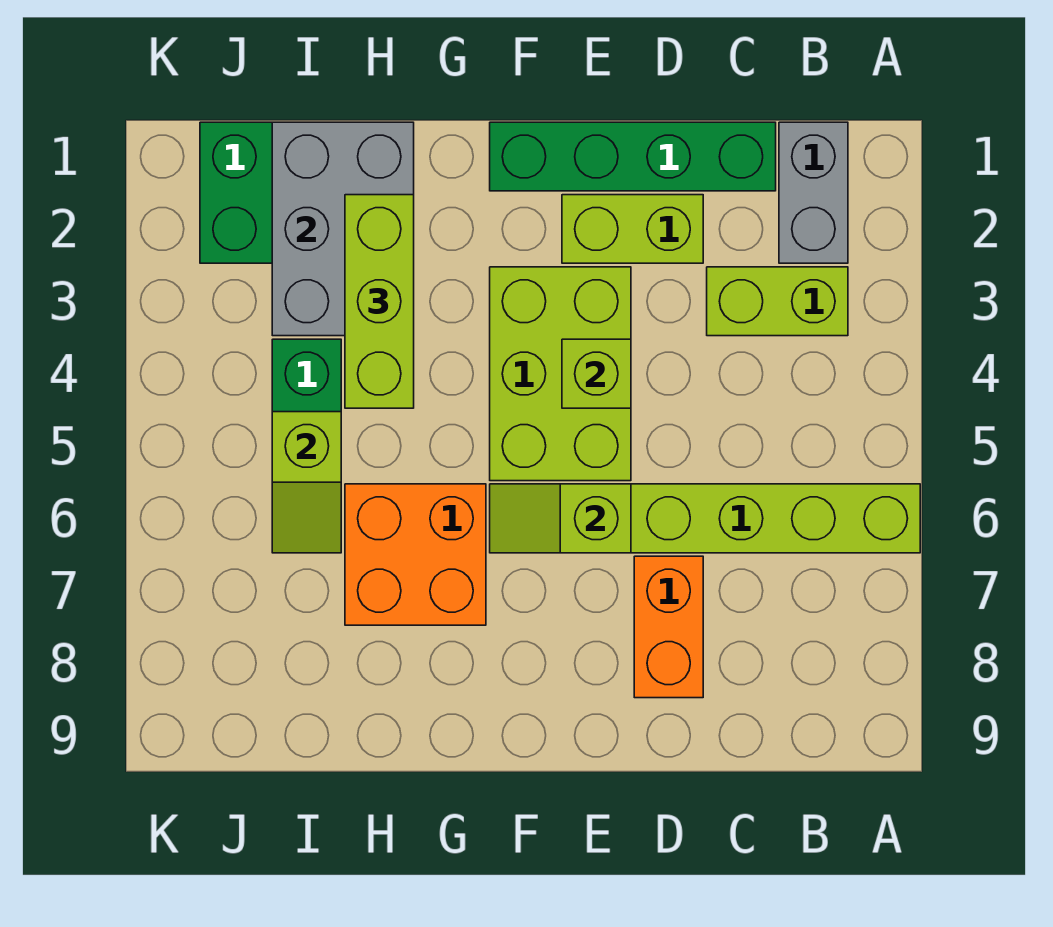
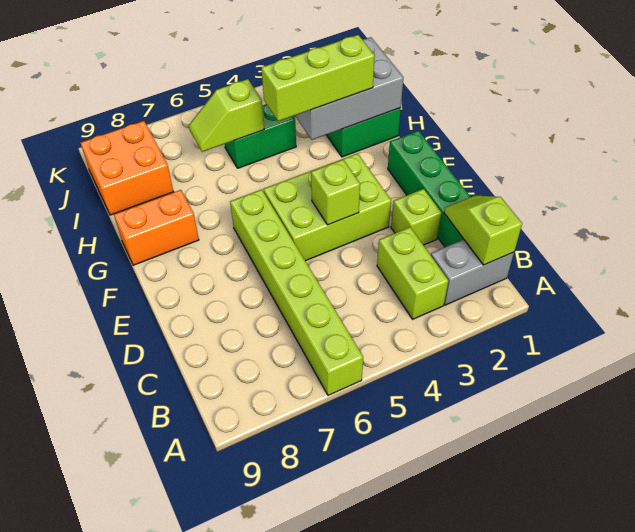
lime 1x2 brick [562,195,703,263] -> lime 1x1 brick [391,189,441,245]
orange 1x2 brick [634,556,703,698] -> orange 1x2 brick moved to [114,190,199,265]
lime 1x2 slope [490,484,631,553] -> lime 1x2 slope moved to [444,196,522,265]
orange 2x2 brick [345,484,486,625] -> orange 2x2 brick moved to [81,121,173,215]

